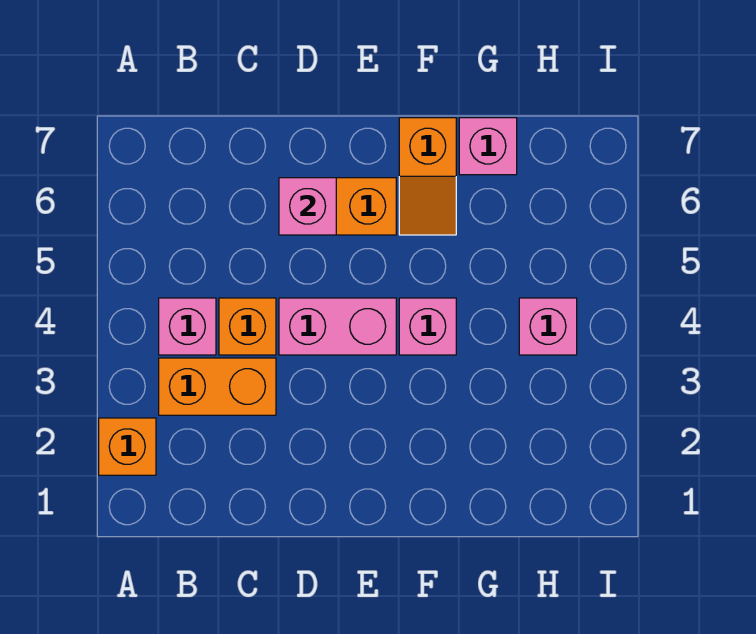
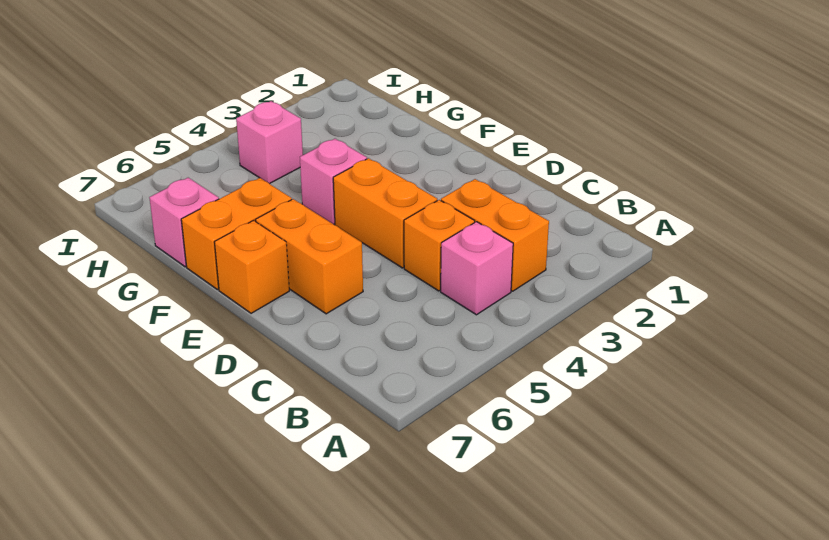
orange 1x1 brick [99,418,156,475] -> orange 1x1 brick moved to [215,221,289,313]
pink 1x2 brick [279,298,396,355] -> orange 1x2 brick [333,158,437,268]
pink 1x1 brick [279,178,336,235] -> none
orange 1x2 slope [399,118,456,235] -> orange 1x2 brick [181,178,292,290]

